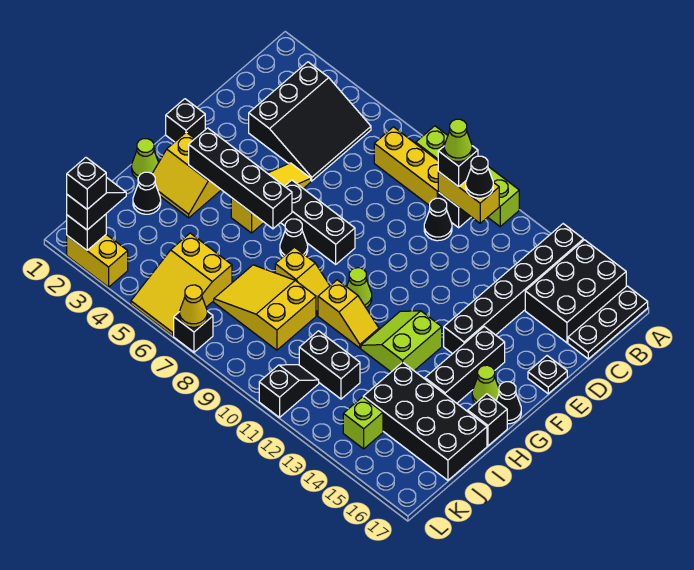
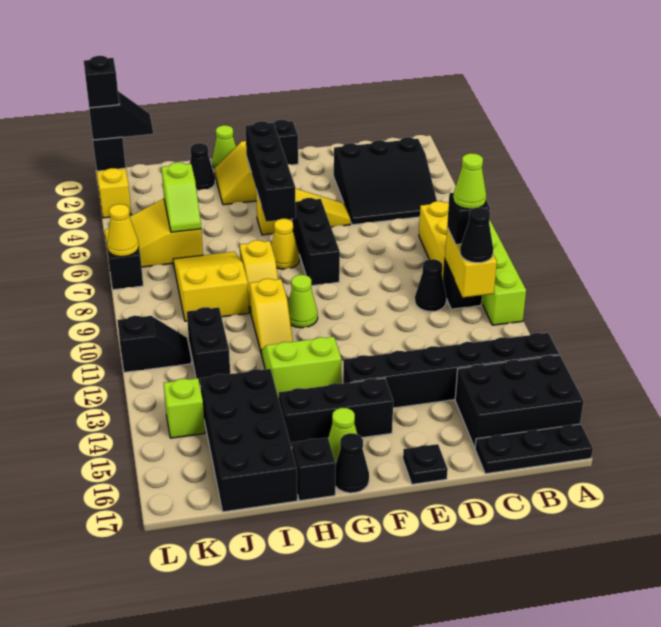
black 1x1 cone [280,219,308,257] -> yellow 1x1 cone [271,219,299,269]
none -> lime 1x2 slope [161,163,201,232]

